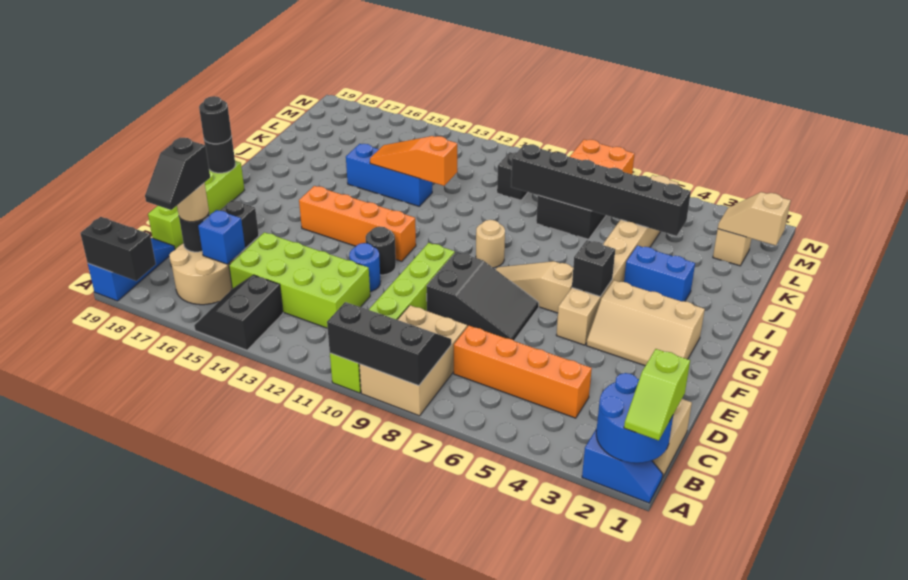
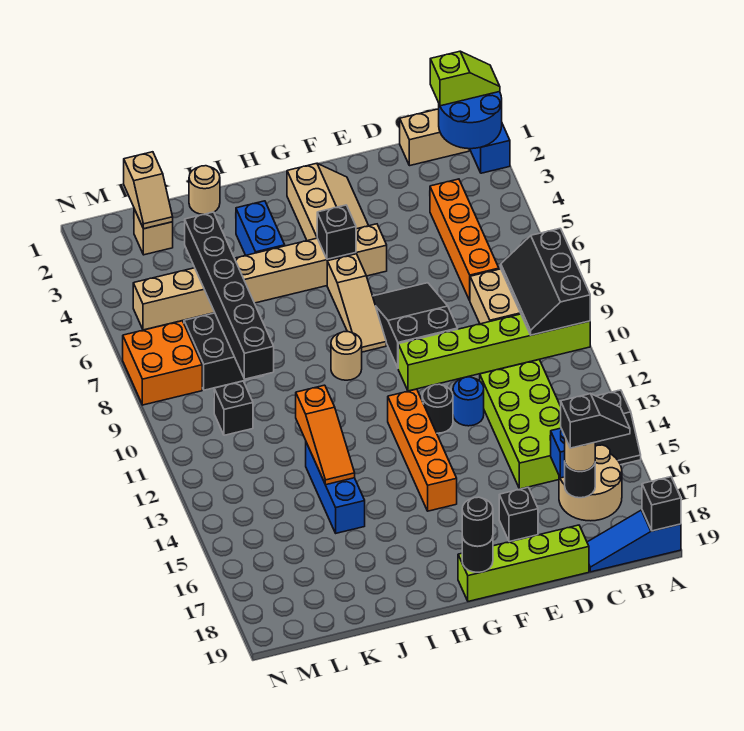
black 1x2 brick [80,217,156,281] -> black 1x1 brick [642,477,681,531]
none -> tan 1x1 round brick [189,166,220,215]

